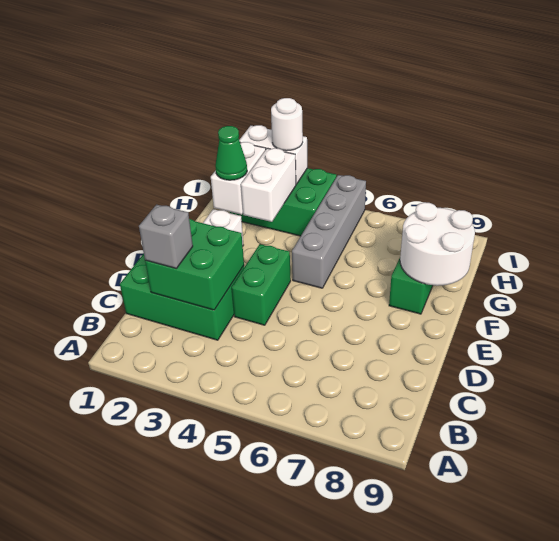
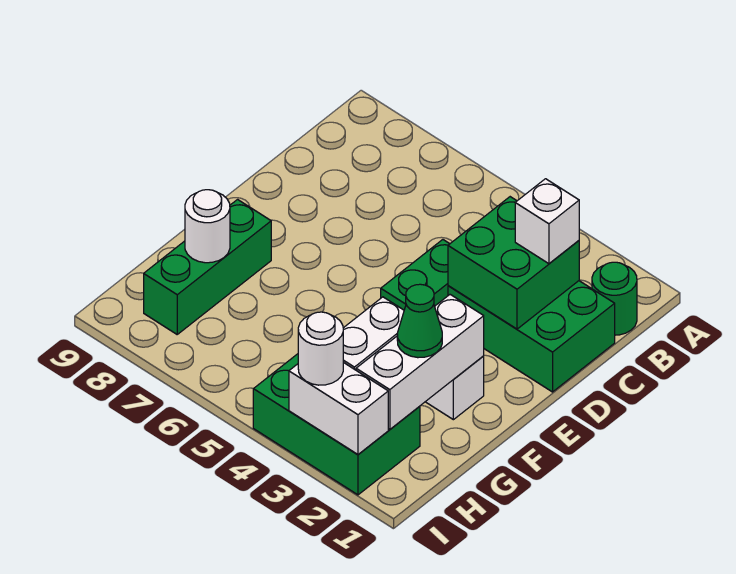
none -> green 1x1 round brick [592,262,637,335]
grey 1x1 brick [139,205,193,269] -> white 1x1 brick [515,179,579,264]
grey 1x4 brick [292,175,366,288] -> none
white 2x2 round brick [400,202,475,286] -> white 1x1 round brick [185,190,230,263]
white 1x2 brick [211,142,266,215] -> white 1x3 brick [356,295,484,429]

